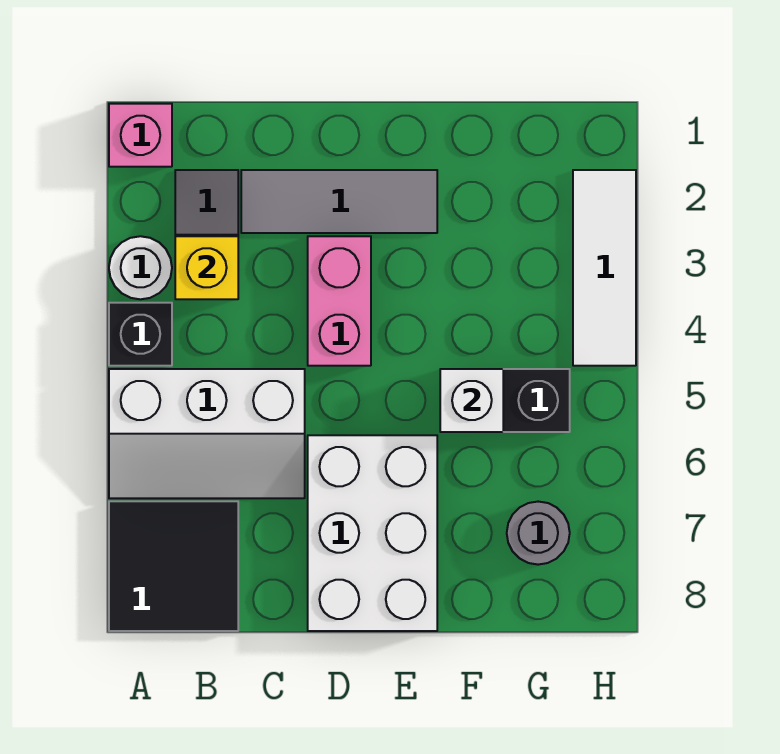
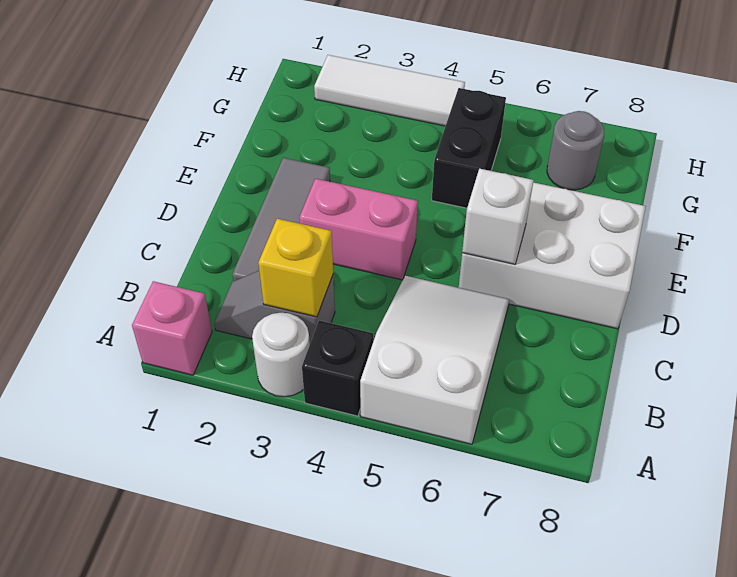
white 2x3 slope [109,369,305,498] -> white 2x3 slope turned to [360,276,509,444]
black 2x2 tile [109,501,238,631] -> none
white 1x1 brick [440,369,503,432] -> white 1x1 brick moved to [462,169,534,264]

